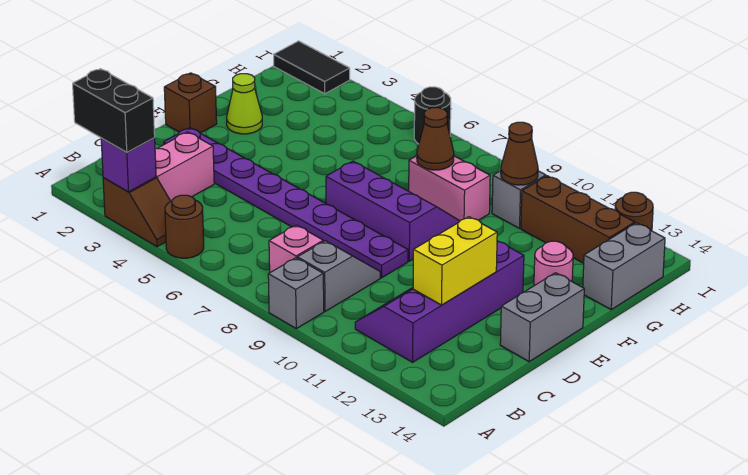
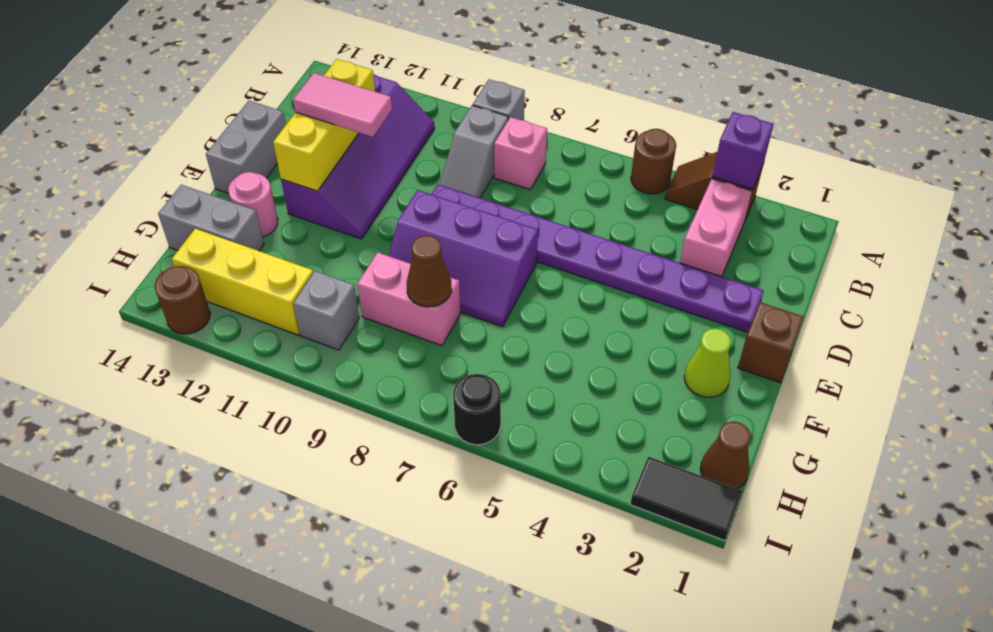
black 1x2 brick [73,69,155,152] -> none
yellow 1x2 brick [413,217,497,305] -> yellow 1x3 brick [273,59,375,191]
none -> pink 1x2 tile [293,73,392,137]
grey 1x2 brick [583,223,665,309] -> grey 1x2 brick turned to [158,185,264,251]
brown 1x1 cone [501,122,538,185] -> brown 1x1 cone moved to [700,422,751,489]
brown 1x3 brick [521,176,635,263] -> yellow 1x3 brick [172,229,313,335]

